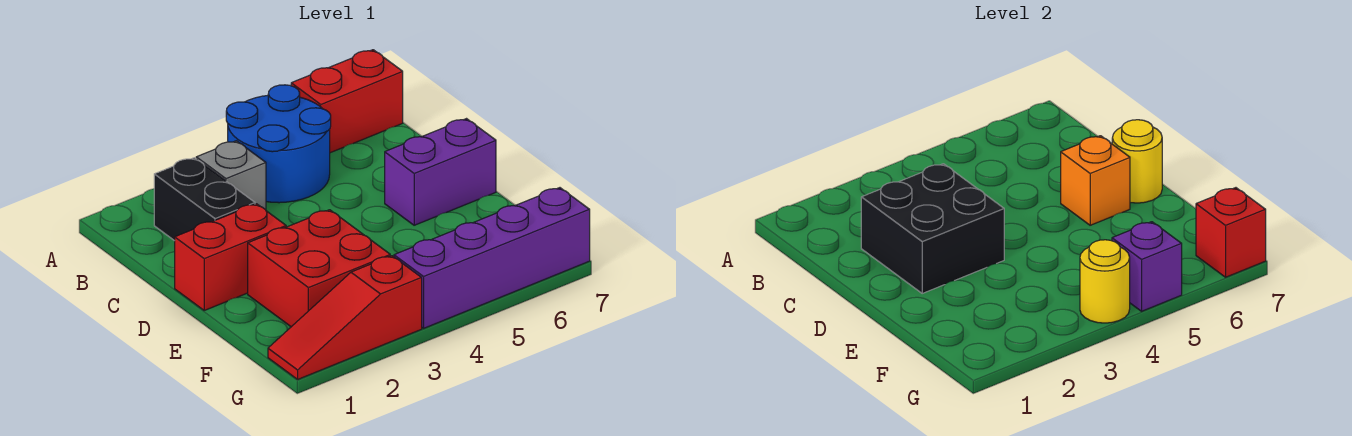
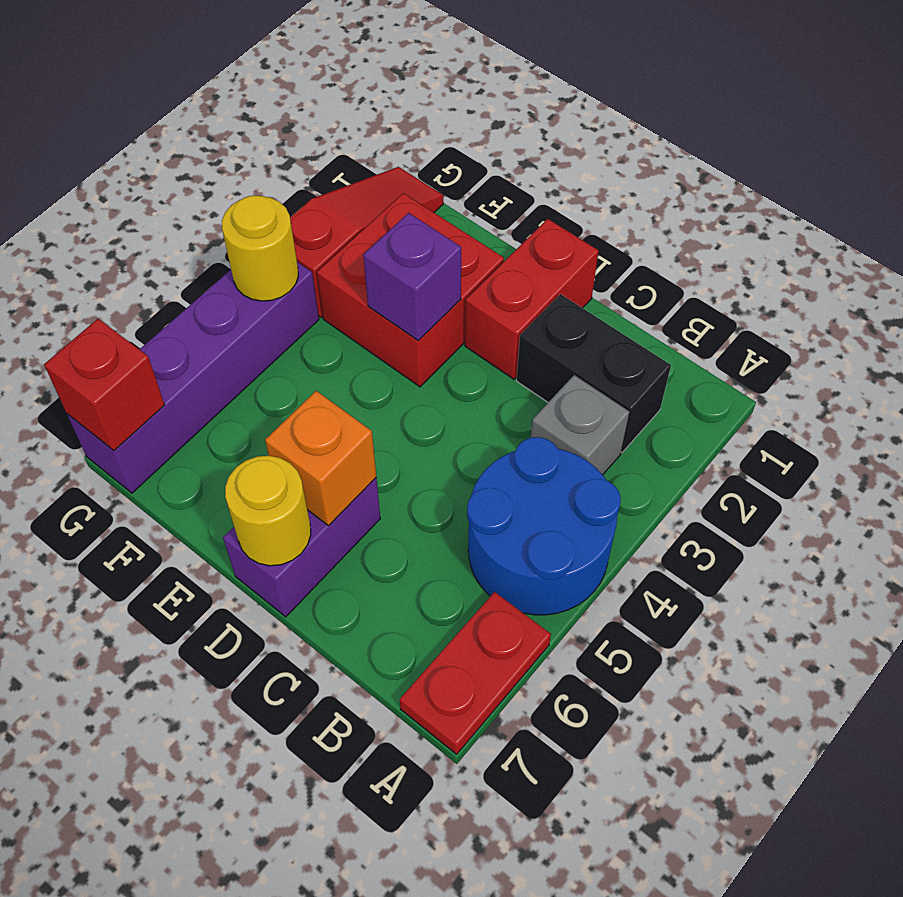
red 1x2 brick [291,50,403,153] -> red 1x2 plate [400,592,551,754]
black 2x2 brick [861,164,1004,293] -> none
purple 1x1 brick [1112,222,1182,311] -> purple 1x1 brick moved to [363,213,461,340]

